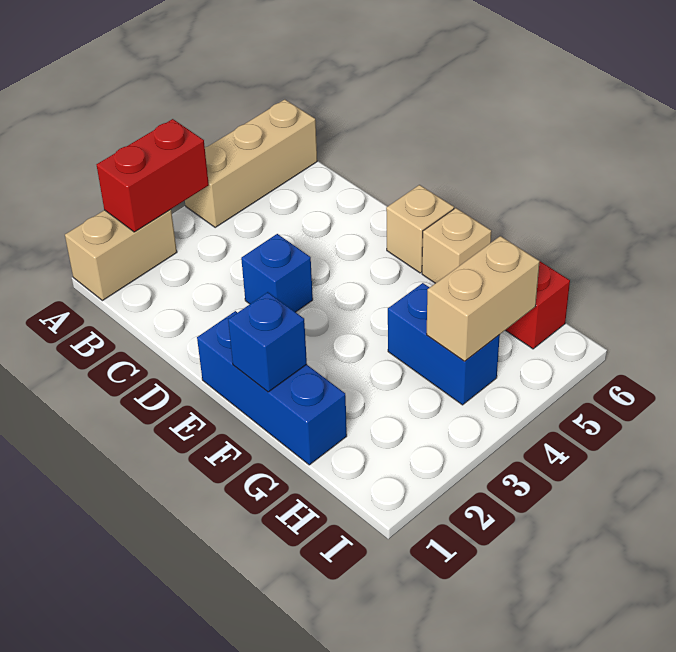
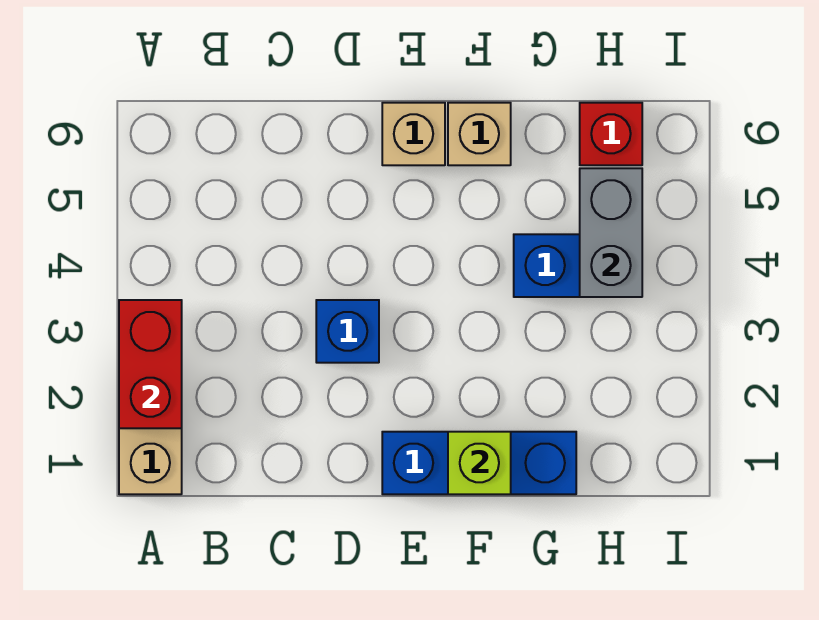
tan 1x3 brick [185,99,317,227] -> none
blue 1x1 brick [228,292,307,392] -> lime 1x1 brick [448,432,511,494]
tan 1x2 brick [427,236,540,361] -> grey 1x2 brick [580,168,642,297]

